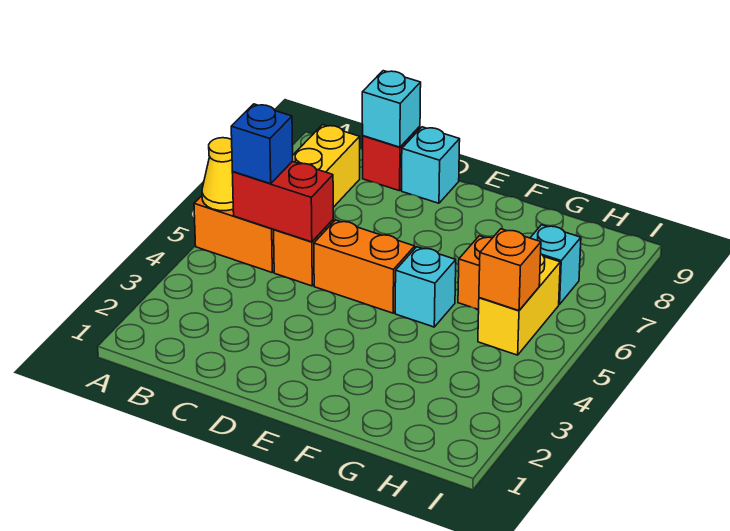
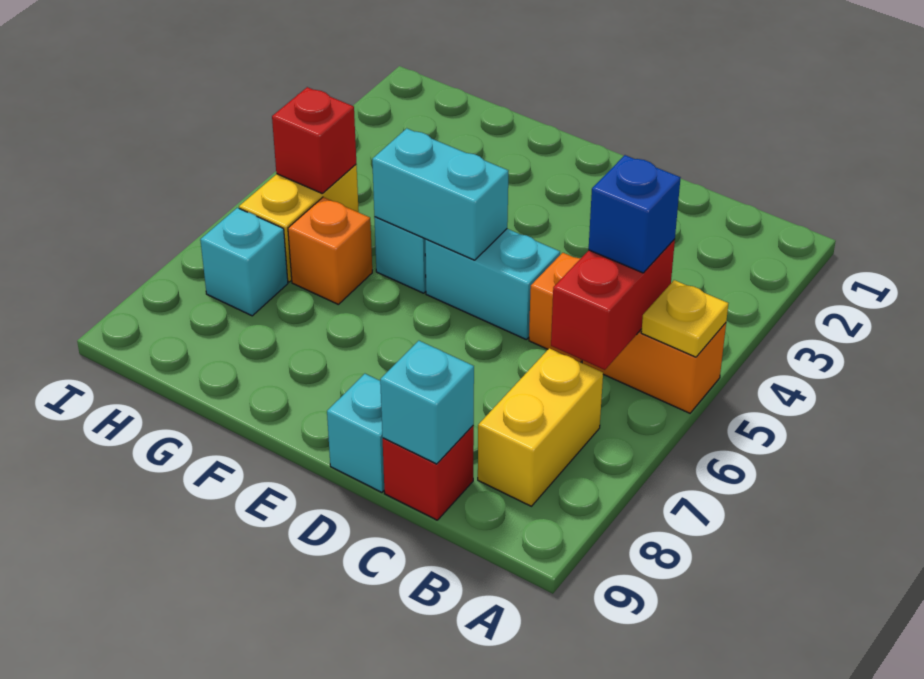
yellow 1x1 cone [202,138,233,211] -> yellow 1x1 plate [641,280,728,357]
red 1x2 brick [232,161,333,242] -> red 1x2 brick turned to [551,239,675,370]
orange 1x2 brick [314,220,415,313] -> cyan 1x2 brick [425,229,560,339]
none -> cyan 1x2 brick [372,128,508,260]
orange 1x1 brick [479,229,541,311] -> red 1x1 brick [272,87,356,193]

